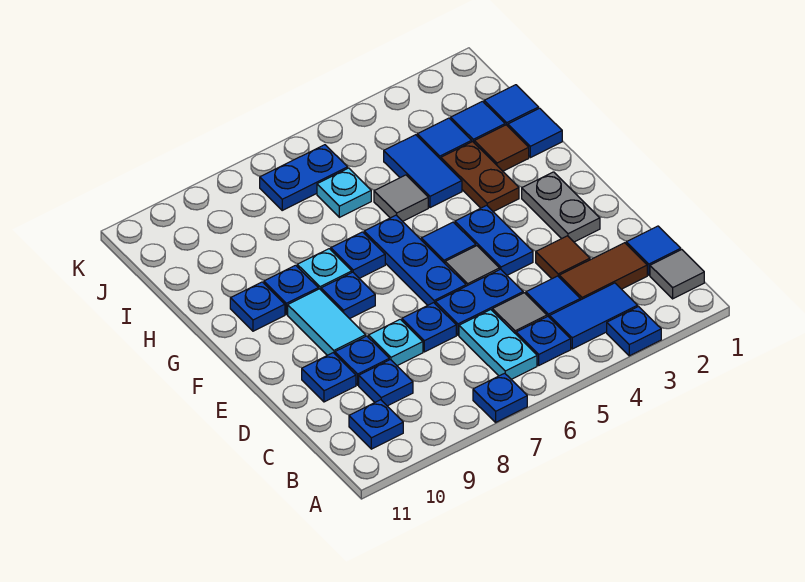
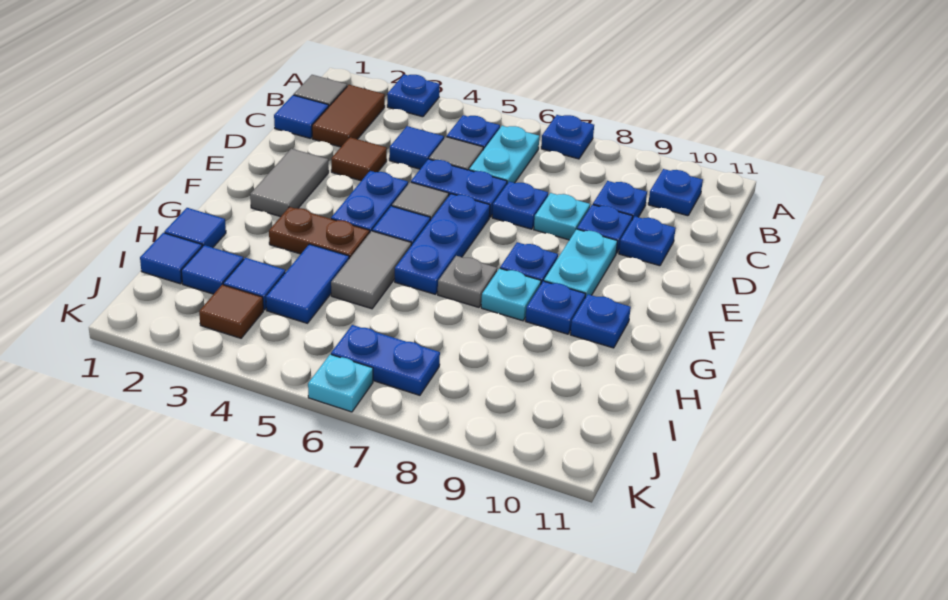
blue 1x2 tile [550,283,638,349] -> none
brown 1x2 tile [559,243,647,300] -> brown 1x2 tile turned to [312,85,385,147]
grey 1x2 plate [522,172,600,242] -> grey 1x2 tile [250,149,329,217]
cyan 1x2 tile [288,289,366,355] -> cyan 1x2 plate [544,229,617,298]
brown 1x2 plate [441,142,519,212] -> brown 1x2 plate turned to [269,207,370,259]
blue 1x1 plate [331,232,385,278] -> grey 1x1 plate [438,256,497,307]
brown 1x1 tile [474,125,529,171] -> brown 1x1 tile moved to [199,285,263,338]
grey 1x1 tile [374,175,428,221] -> grey 1x2 tile [331,231,411,309]
cyan 1x1 plate [317,168,371,217] -> cyan 1x1 plate moved to [308,354,373,412]

